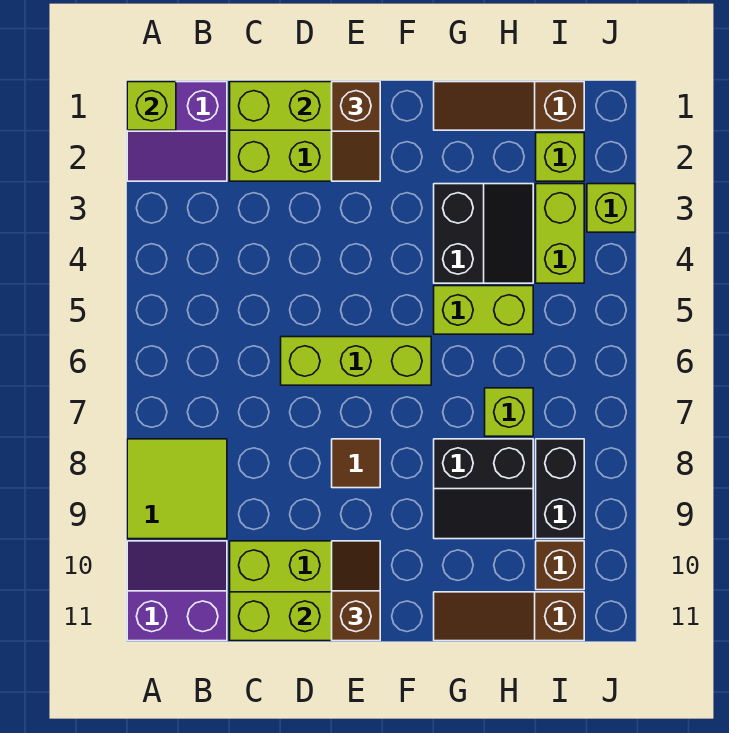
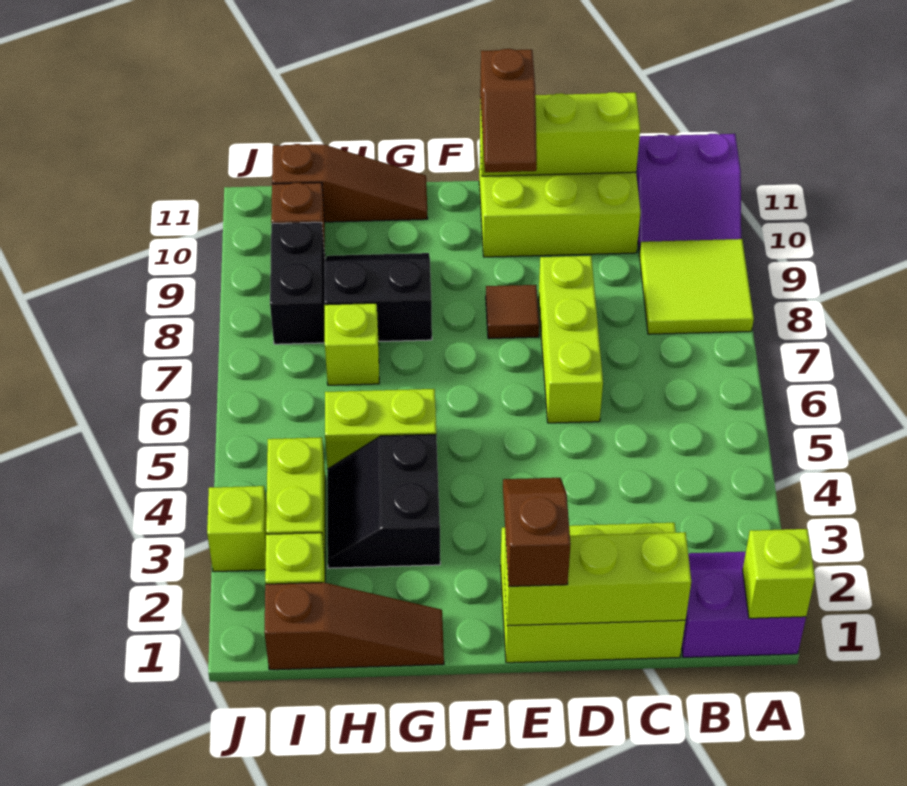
lime 1x3 brick [281,337,431,385] -> lime 1x3 brick turned to [538,256,603,423]

